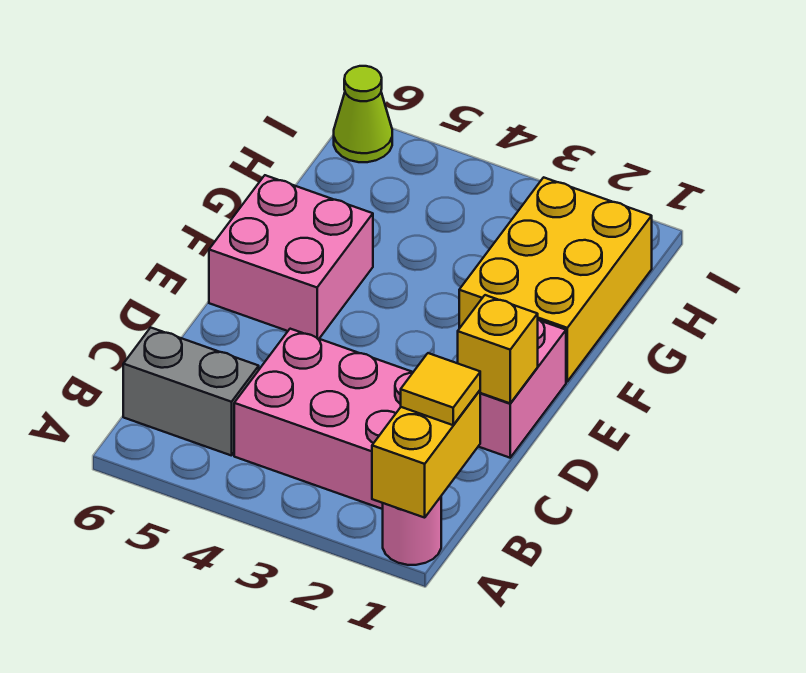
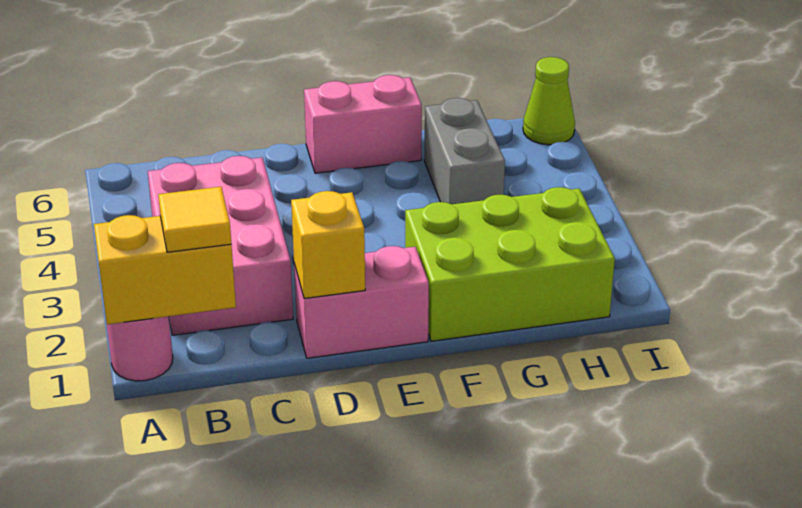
grey 1x2 brick [123,328,259,456] -> grey 1x2 brick moved to [424,98,505,204]
pink 2x2 brick [209,175,373,339] -> pink 1x2 brick [304,75,422,173]
yellow 2x3 brick [459,177,652,381] -> lime 2x3 brick [405,187,615,341]

